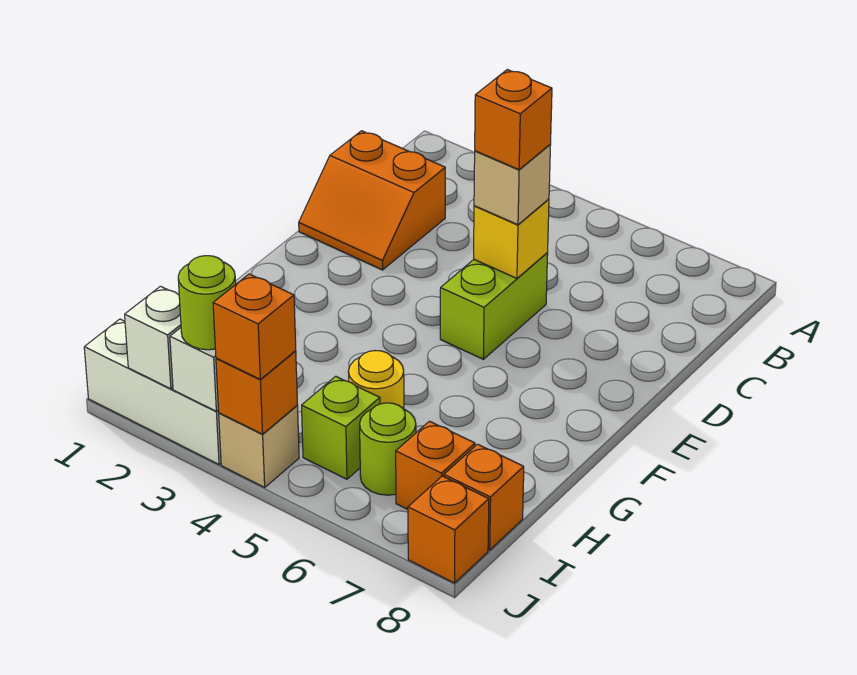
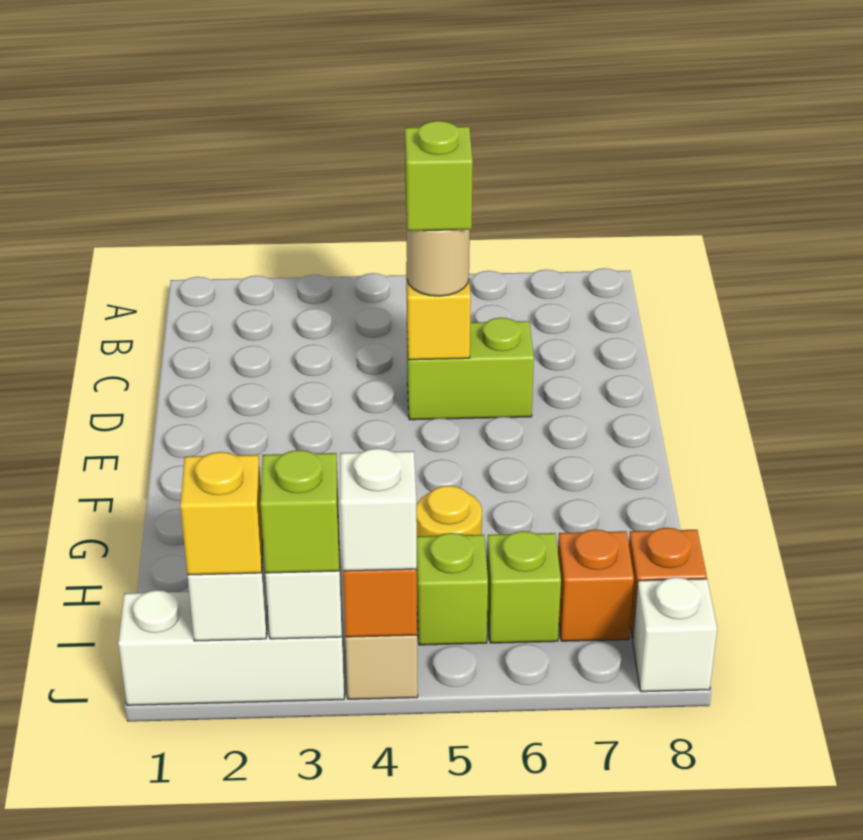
orange 2x2 slope [299,131,445,270] -> none
lime 1x2 brick [440,253,548,359] -> lime 1x2 brick turned to [407,318,534,420]
tan 1x1 brick [474,145,551,225] -> tan 1x1 round brick [406,215,470,296]
orange 1x1 brick [475,70,552,170] -> lime 1x1 brick [405,121,473,231]
lime 1x1 round brick [360,403,416,495] -> lime 1x1 brick [487,531,561,643]
none -> yellow 1x1 brick [180,452,263,575]
lime 1x1 round brick [178,256,236,350] -> lime 1x1 brick [260,450,339,573]
orange 1x1 brick [213,274,296,379] -> white 1x1 brick [340,448,417,571]
orange 1x1 brick [408,476,489,583] -> white 1x1 brick [633,577,717,692]

